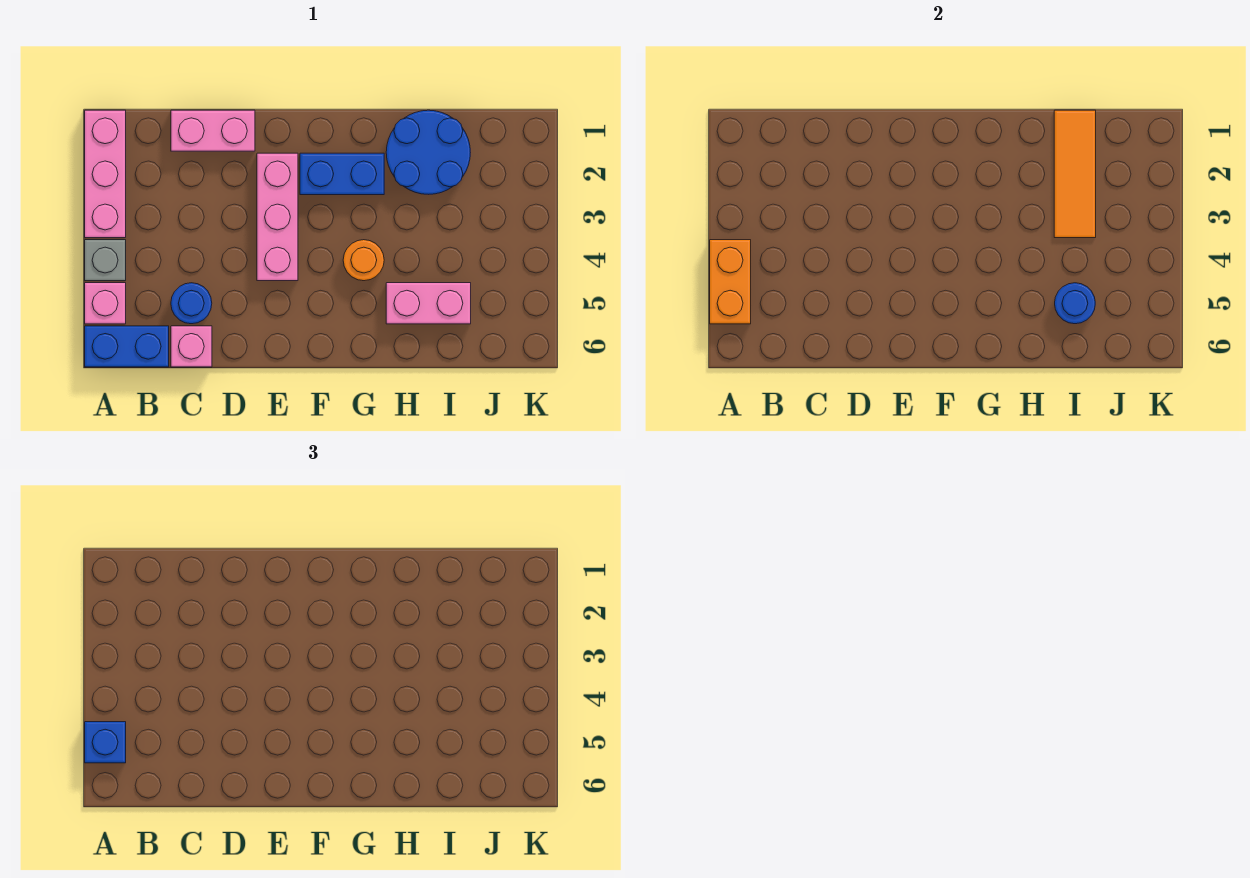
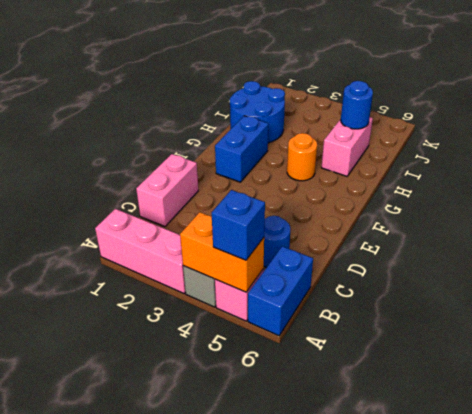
pink 1x1 brick [171,326,212,367] -> none
pink 1x3 brick [257,153,298,281] -> none
orange 1x3 tile [1054,110,1096,238] -> none

